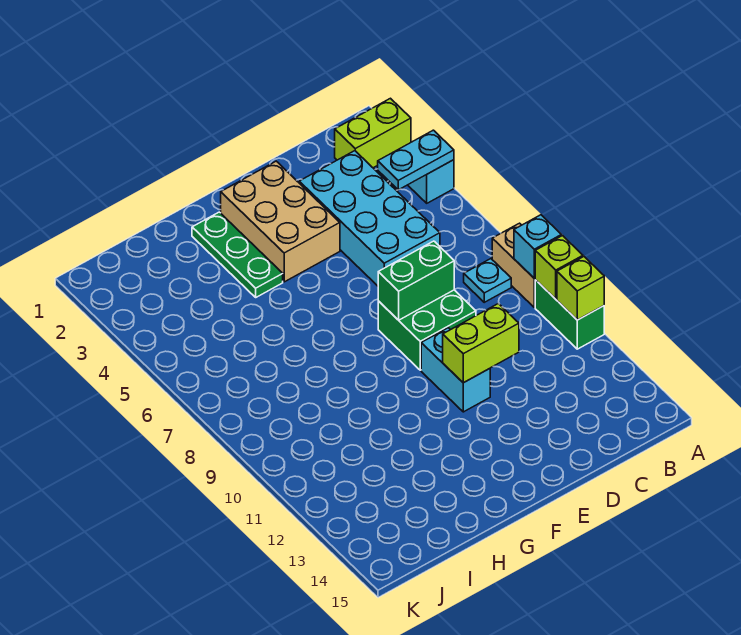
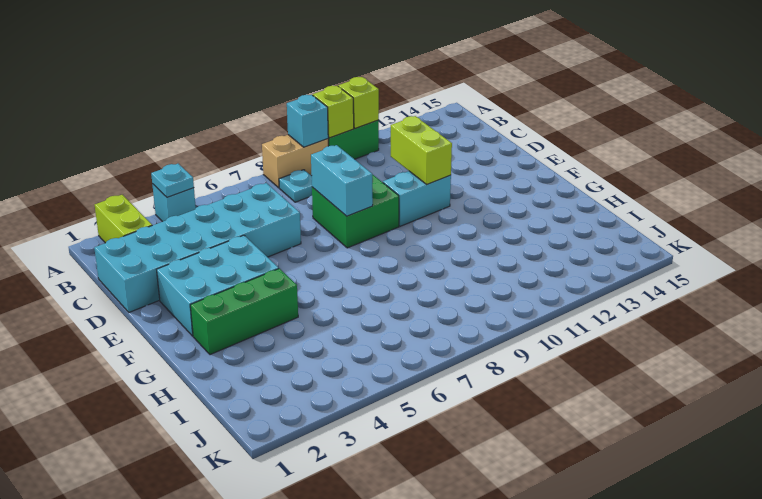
cyan 1x2 plate [378,130,454,190] -> cyan 1x1 plate [151,164,194,197]
cyan 2x4 brick [299,151,440,286] -> cyan 2x6 brick [94,183,301,312]
green 1x2 brick [378,241,454,320] -> cyan 1x2 brick [311,145,373,216]
tan 2x3 brick [221,161,340,282] -> cyan 2x3 brick [157,235,279,336]
green 1x3 plate [192,212,283,297] -> green 1x3 brick [190,269,298,355]

